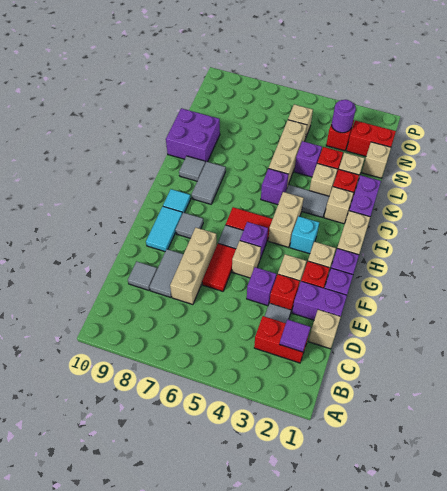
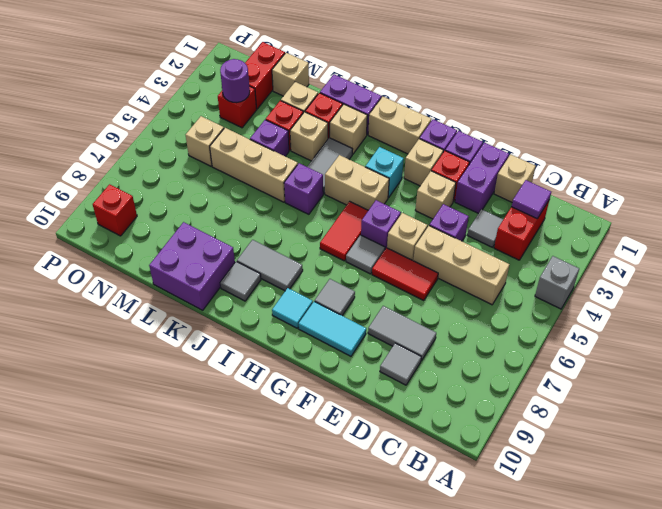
none -> grey 1x1 brick [535,256,579,309]
tan 1x3 brick [170,228,217,305] -> tan 1x3 brick moved to [413,226,510,305]
red 1x1 brick [270,274,300,311] -> red 1x1 brick moved to [93,184,137,236]

